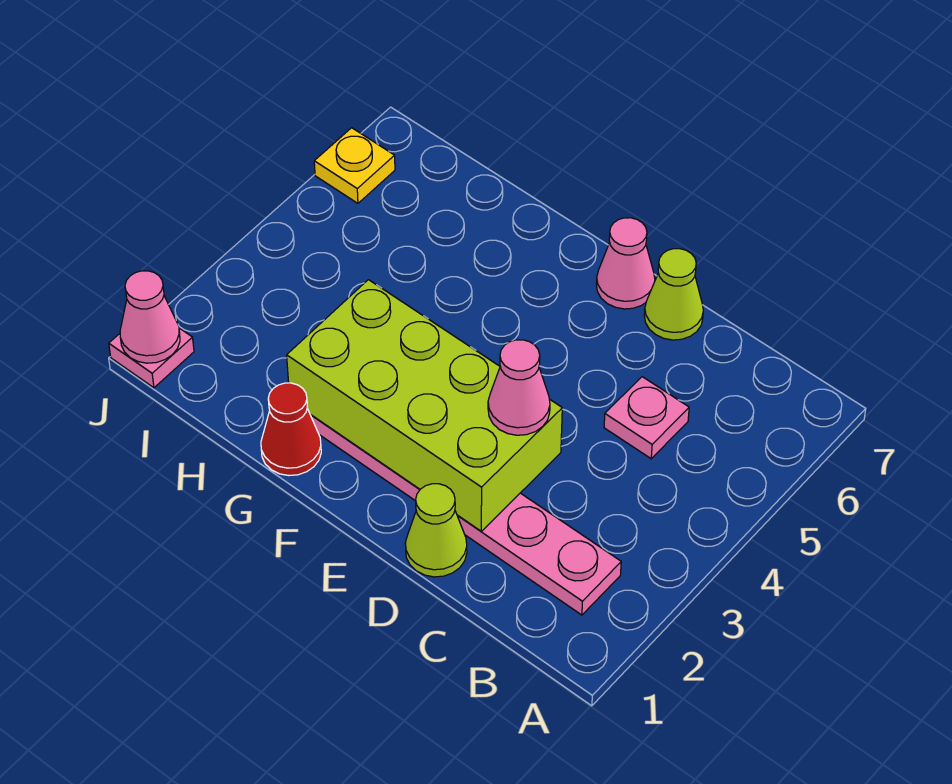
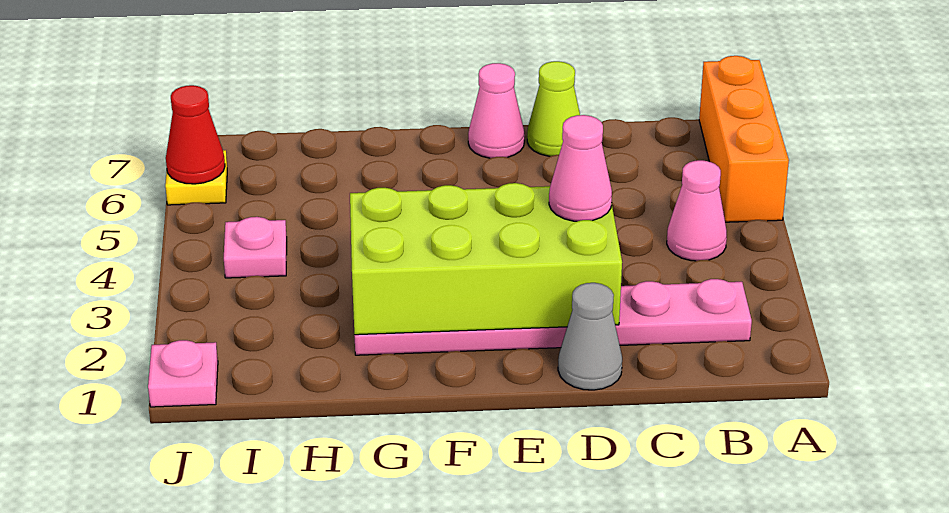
none -> orange 1x3 brick [699,56,789,222]
pink 1x1 plate [604,377,689,459] -> pink 1x1 plate moved to [224,217,287,278]
lime 1x1 cone [405,484,467,577] -> grey 1x1 cone [558,283,622,390]
red 1x1 cone [261,383,321,476] -> red 1x1 cone moved to [166,85,225,184]
pink 1x1 cone [120,271,180,363] -> pink 1x1 cone moved to [667,160,727,261]

